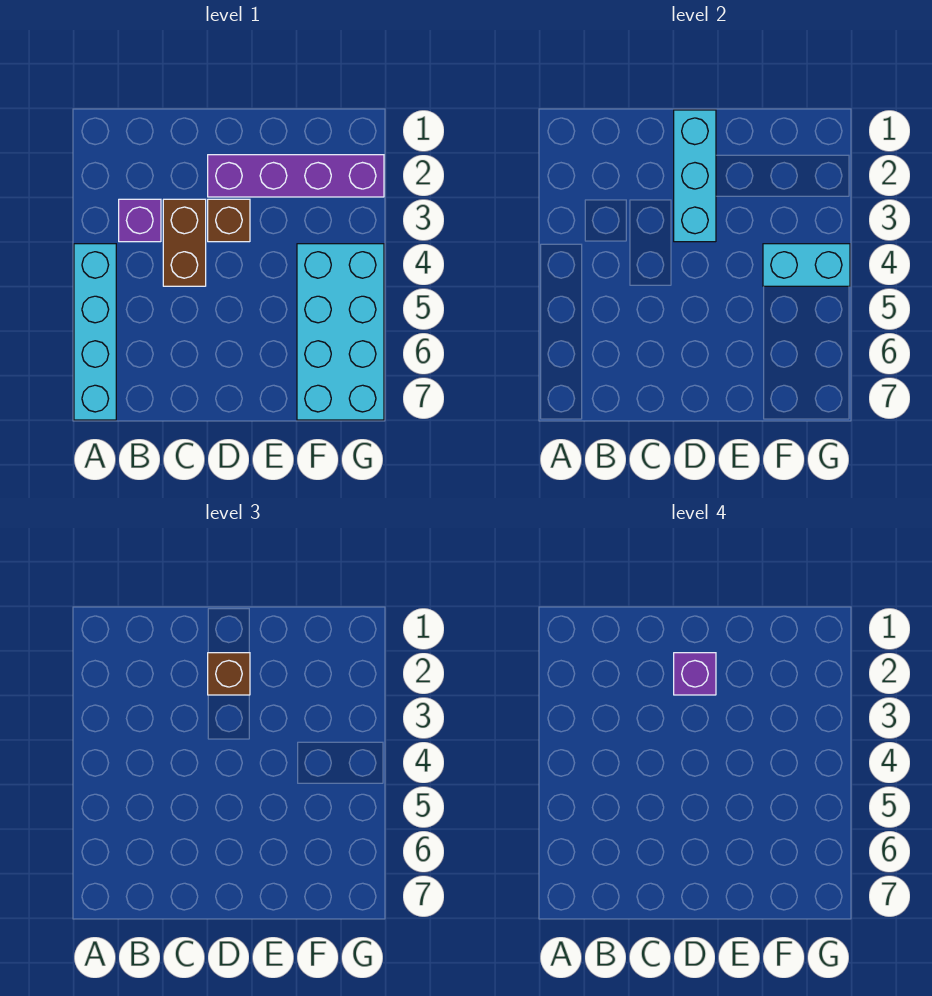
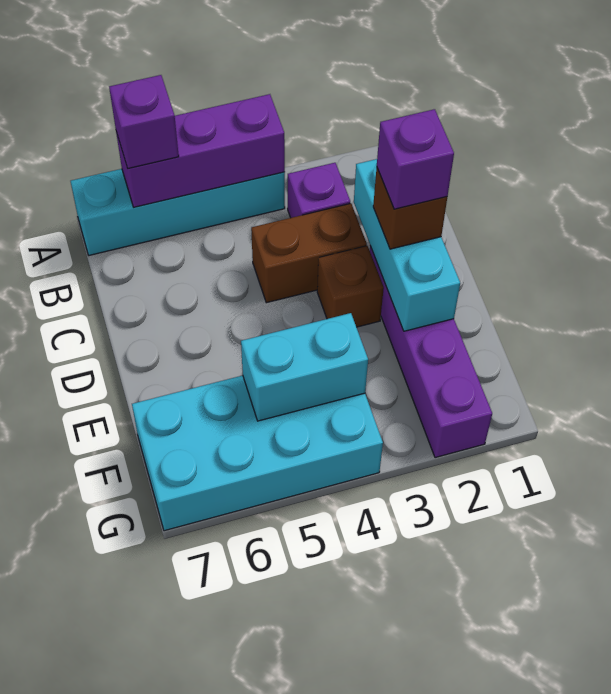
none -> purple 1x3 brick [116,94,285,207]
none -> purple 1x1 brick [109,75,179,168]
cyan 1x3 brick [674,110,716,242] -> cyan 1x3 brick turned to [354,159,460,331]
cyan 1x2 brick [763,244,850,286] -> cyan 1x2 brick turned to [241,313,368,421]

